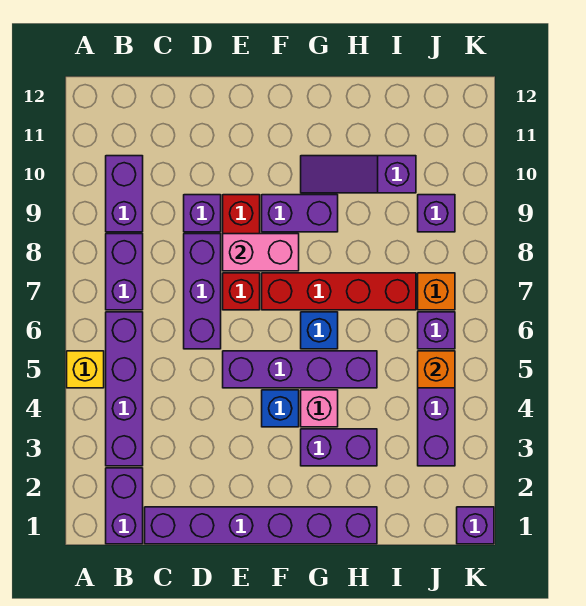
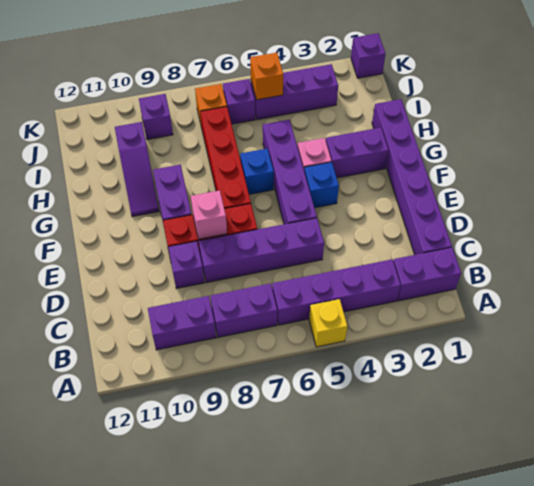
purple 1x3 brick [184,234,221,349] -> purple 1x4 brick [199,218,324,283]
pink 1x2 brick [223,234,299,271] -> pink 1x1 brick [191,190,227,239]
purple 1x2 brick [301,429,377,466] -> purple 1x2 brick turned to [326,128,389,178]

